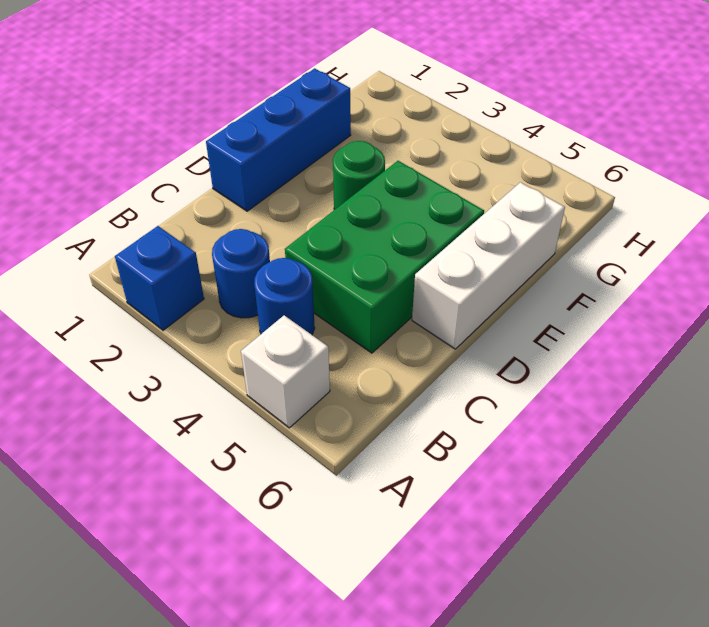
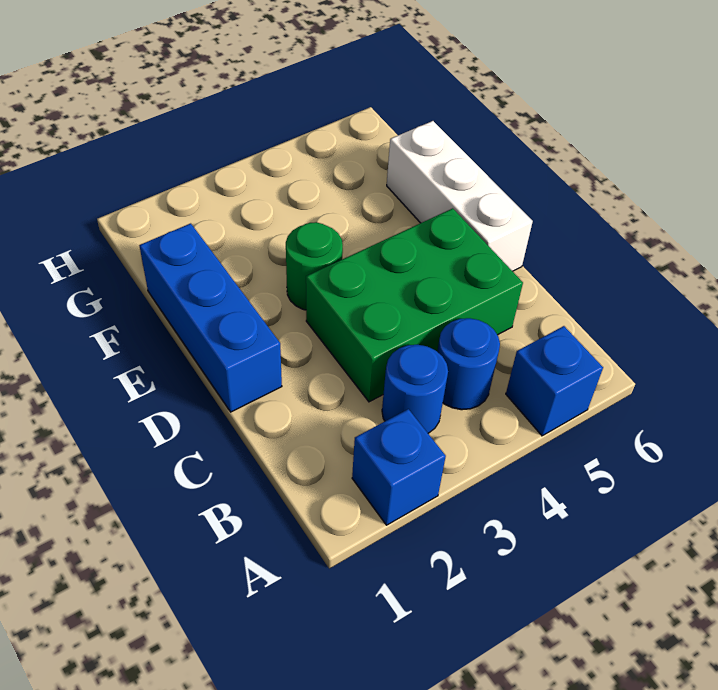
white 1x1 brick [241,315,330,428] -> blue 1x1 brick [506,326,603,436]
green 2x3 brick [285,161,484,353] -> green 2x3 brick turned to [306,208,523,402]

